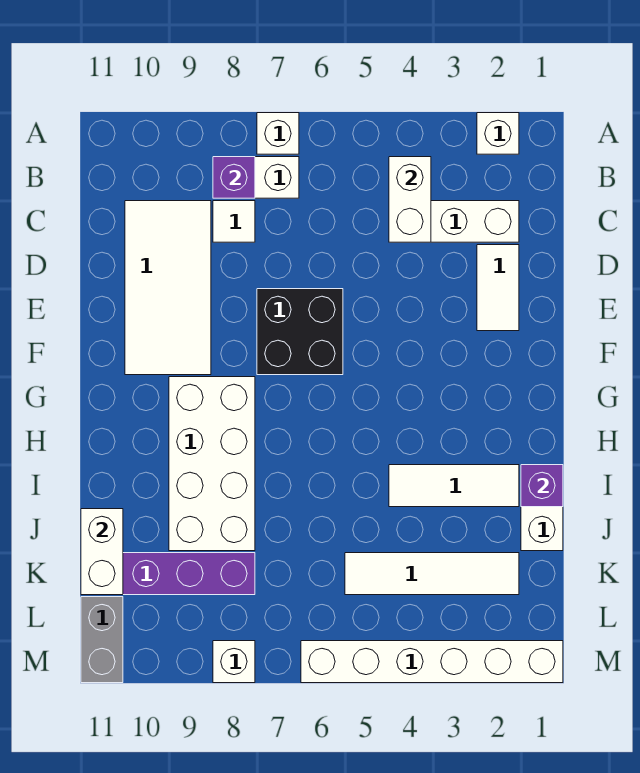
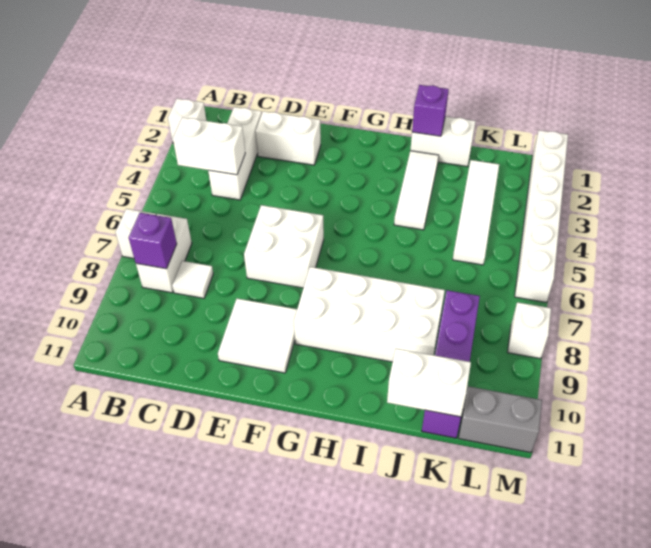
white 2x4 tile [125,201,211,375] -> white 2x2 tile [218,298,297,373]
white 1x2 tile [477,245,519,331] -> white 1x2 brick [255,111,321,165]
black 2x2 brick [257,289,343,375] -> white 2x2 brick [244,205,324,288]

